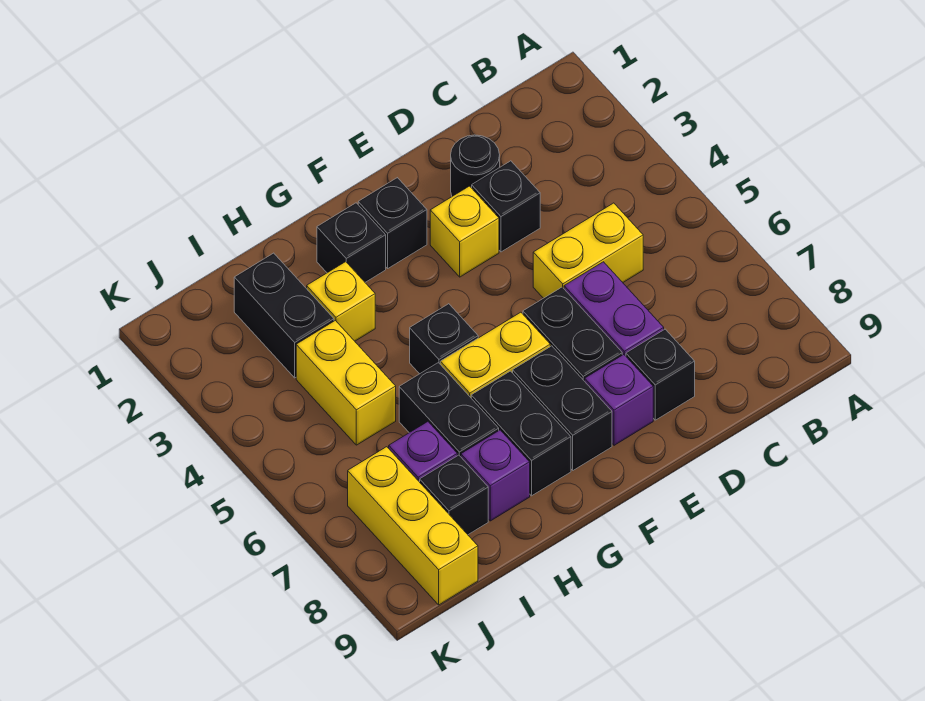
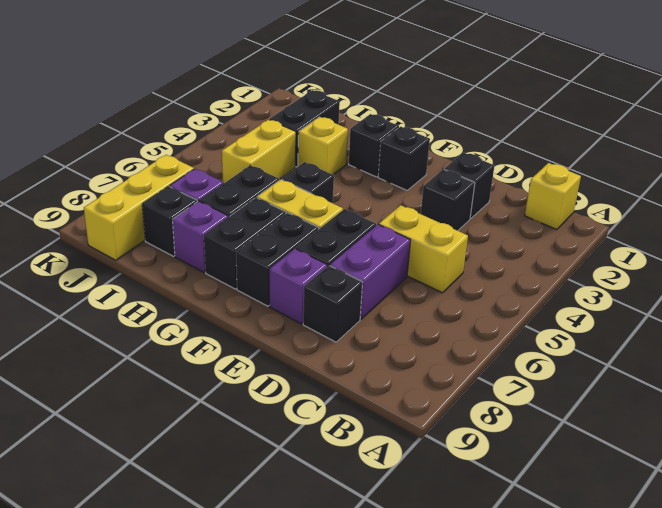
black 1x1 round brick [451,135,500,196] -> black 1x1 brick [444,153,494,219]
yellow 1x1 brick [430,186,499,277] -> yellow 1x1 brick moved to [525,163,581,230]

